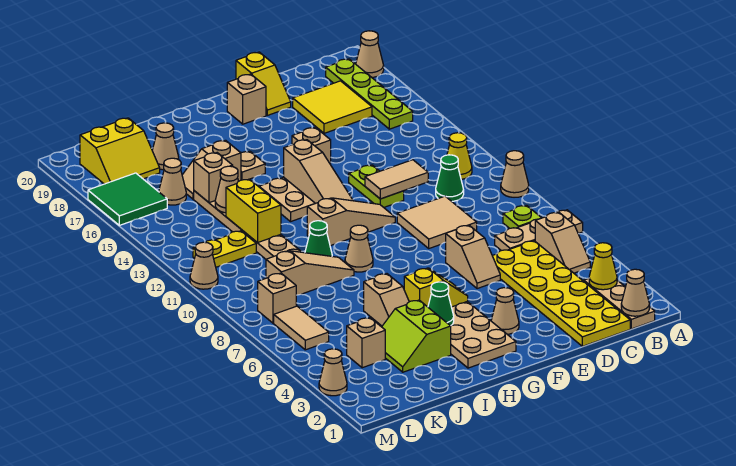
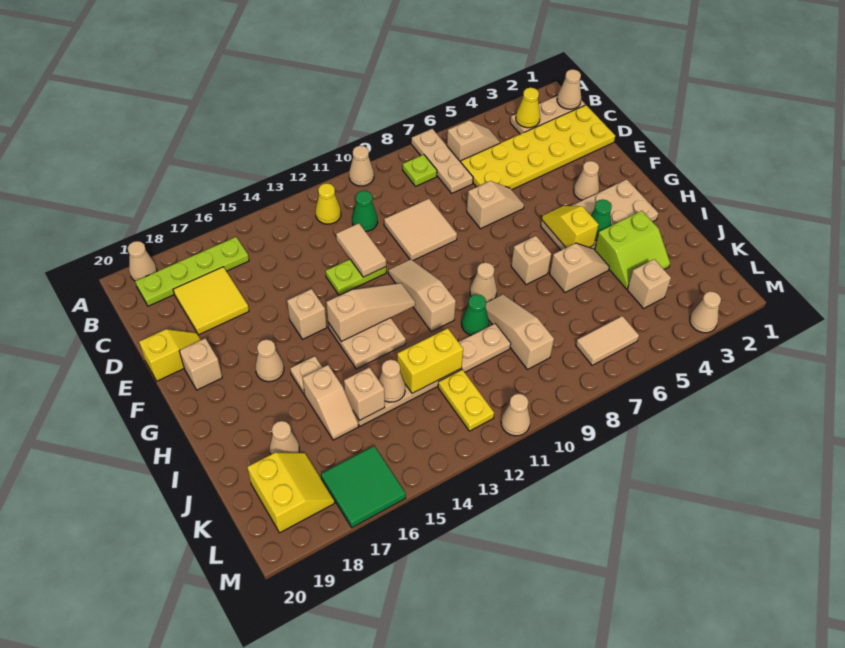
tan 1x1 cone [159,158,186,205] -> tan 1x1 cone moved to [255,339,284,382]
tan 1x1 brick [258,273,296,323] -> tan 1x1 brick moved to [511,236,551,285]

